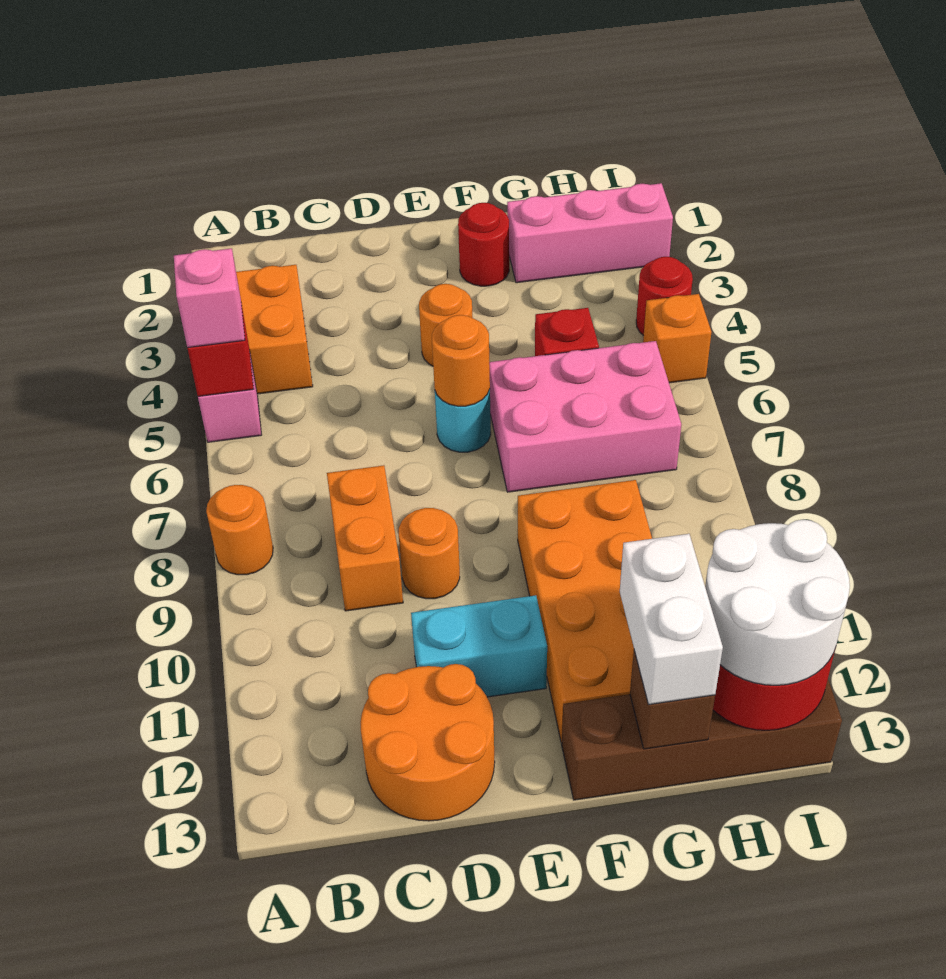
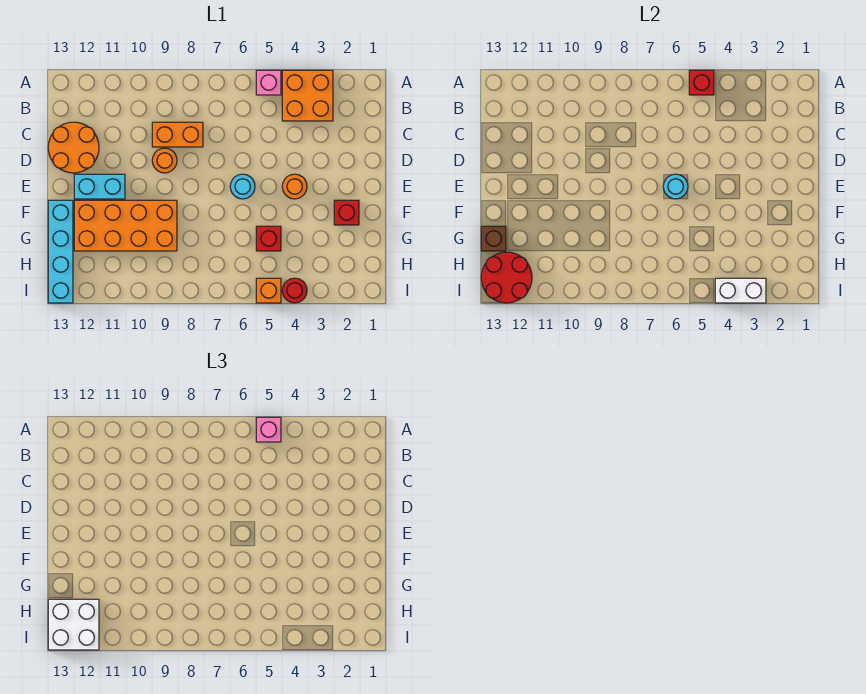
orange 1x1 round brick [206,485,273,575] -> none
cyan 1x2 brick [411,595,547,697] -> cyan 1x2 brick turned to [74,174,125,199]
orange 1x1 round brick [432,315,490,406] -> cyan 1x1 round brick [663,174,688,199]
red 1x1 round brick [458,203,509,286] -> red 1x1 brick [334,200,359,225]
pink 2x3 brick [489,341,681,492] -> none
brown 1x4 brick [562,680,842,800] -> cyan 1x4 brick [48,200,73,303]
pink 1x3 brick [507,183,673,283] -> none
white 1x2 brick [620,534,723,705] -> white 1x2 brick moved to [715,278,766,303]
white 2x2 round brick [705,520,850,685] -> white 2x2 brick [48,599,99,650]

